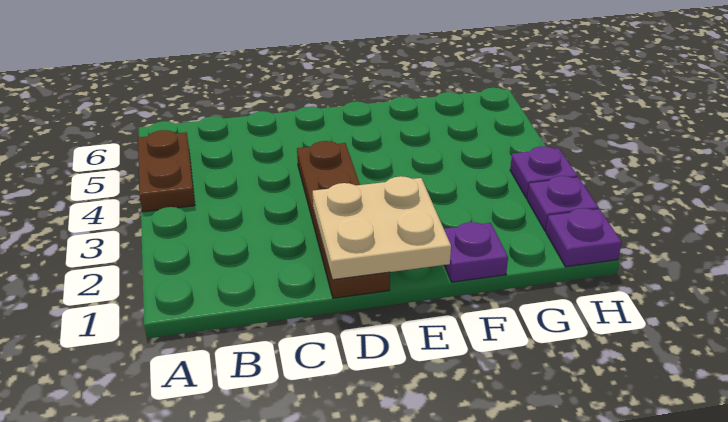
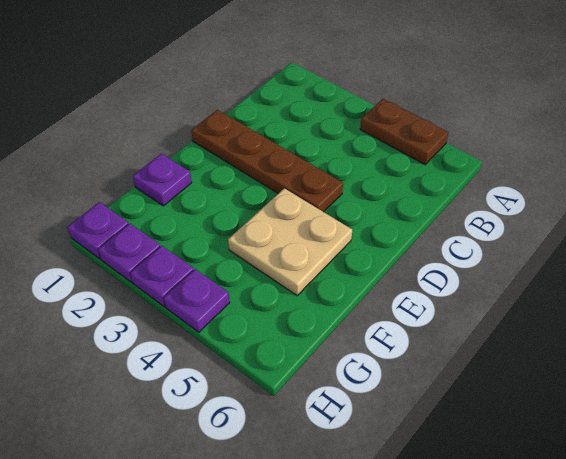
tan 2x2 plate [313,176,451,280] -> tan 2x2 plate moved to [228,188,352,295]
none -> purple 1x1 plate [164,269,230,332]

